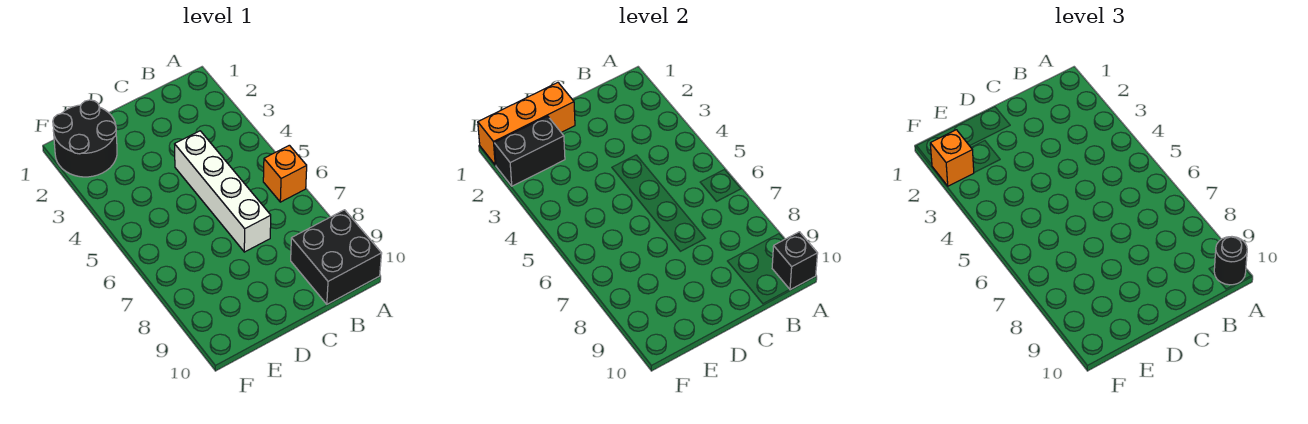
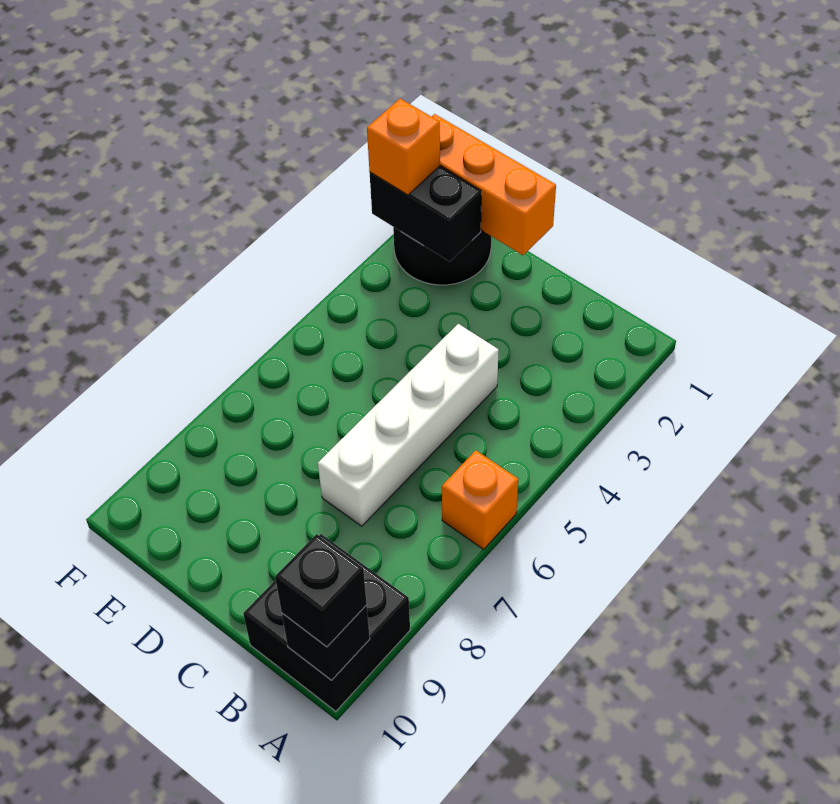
black 1x1 round brick [1214,237,1247,285] -> black 1x1 brick [275,534,367,647]

